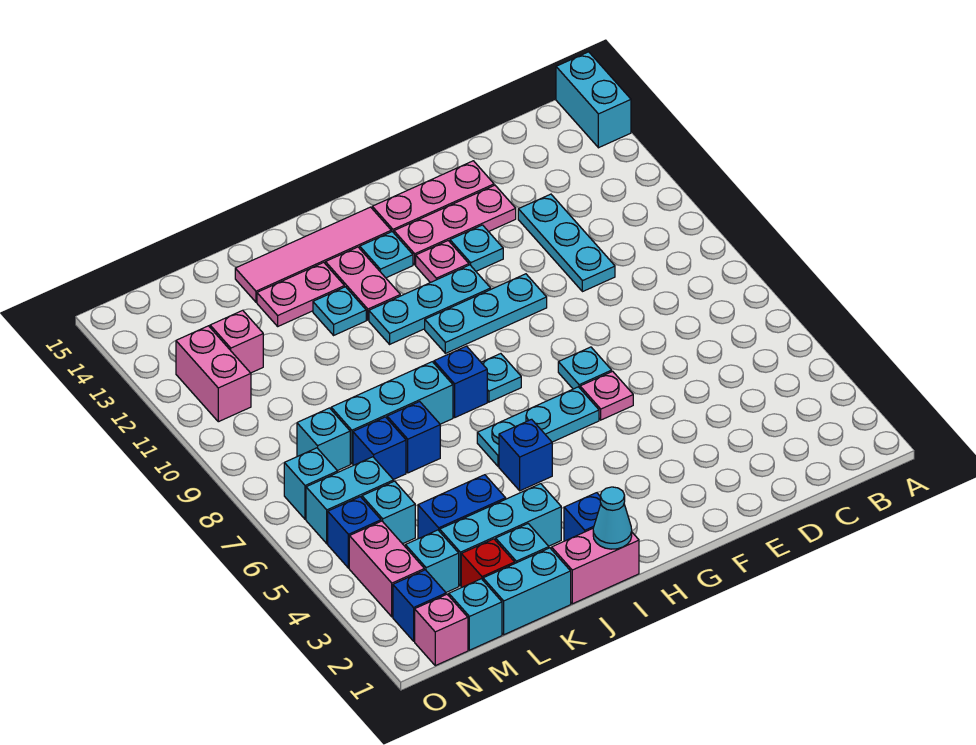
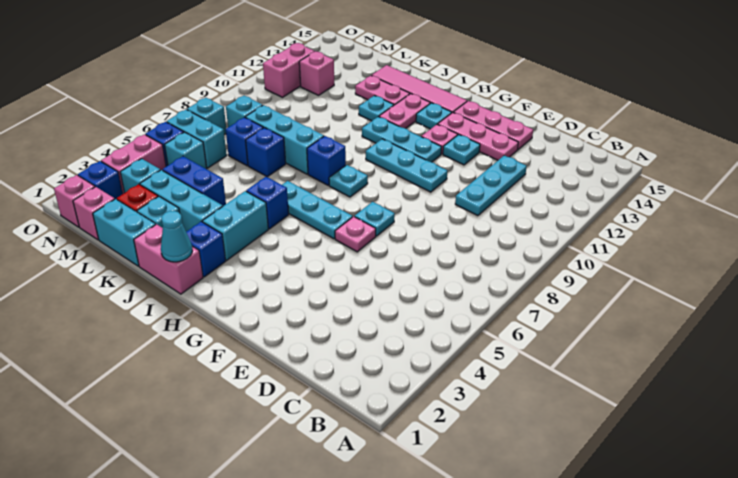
cyan 1x2 brick [556,52,631,148] -> cyan 1x2 brick moved to [202,191,268,260]
cyan 1x1 brick [449,579,502,650] -> pink 1x1 brick [73,187,115,240]

